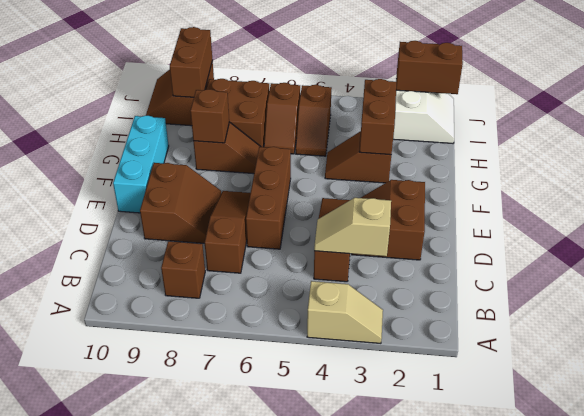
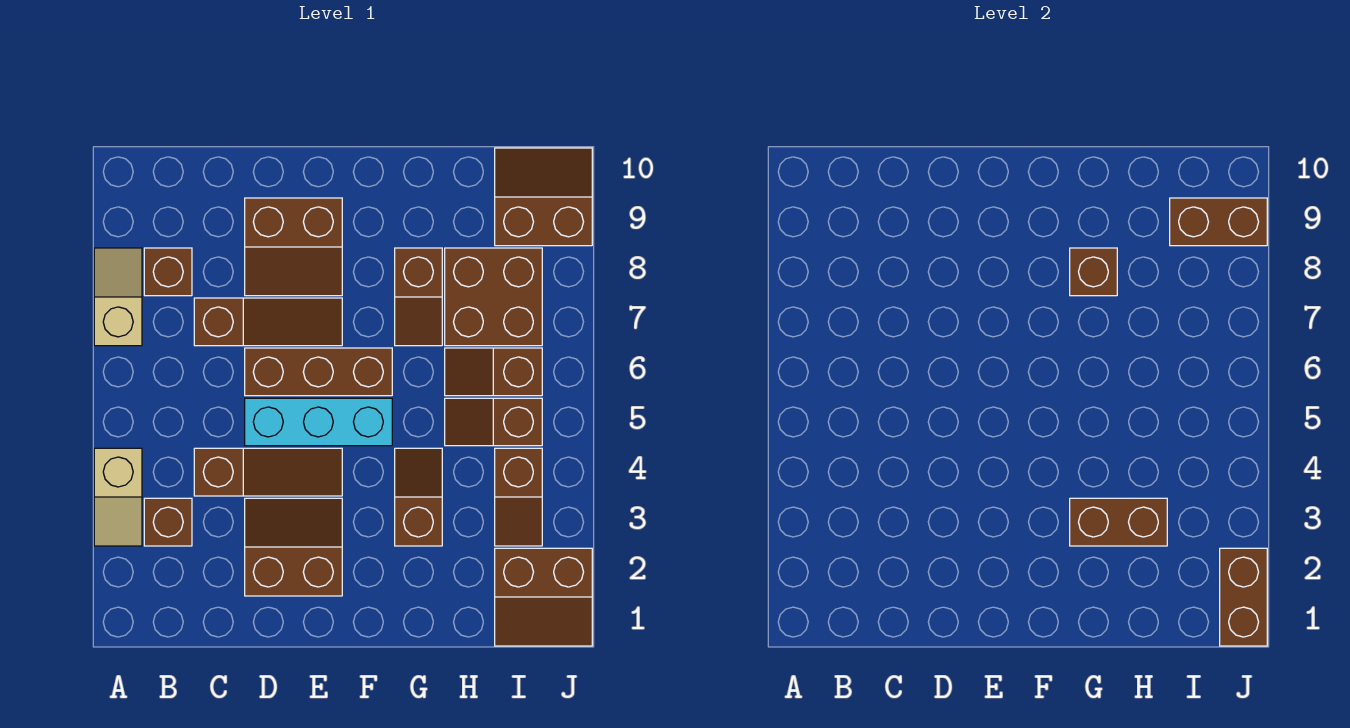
none -> brown 1x1 brick [144,498,192,546]
tan 1x2 slope [314,198,391,256] -> tan 1x2 slope moved to [94,248,142,346]
cyan 1x3 brick [113,116,169,213] -> cyan 1x3 brick moved to [245,398,392,446]
white 2x2 slope [393,75,454,143] -> brown 2x2 slope [495,548,592,646]
none -> brown 1x2 slope [495,448,542,546]

